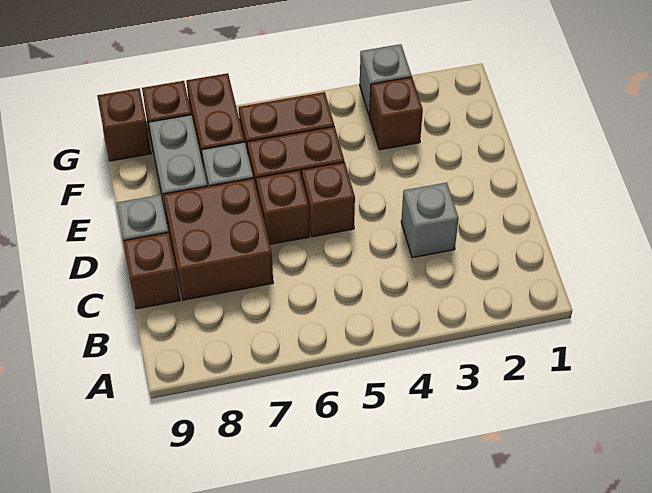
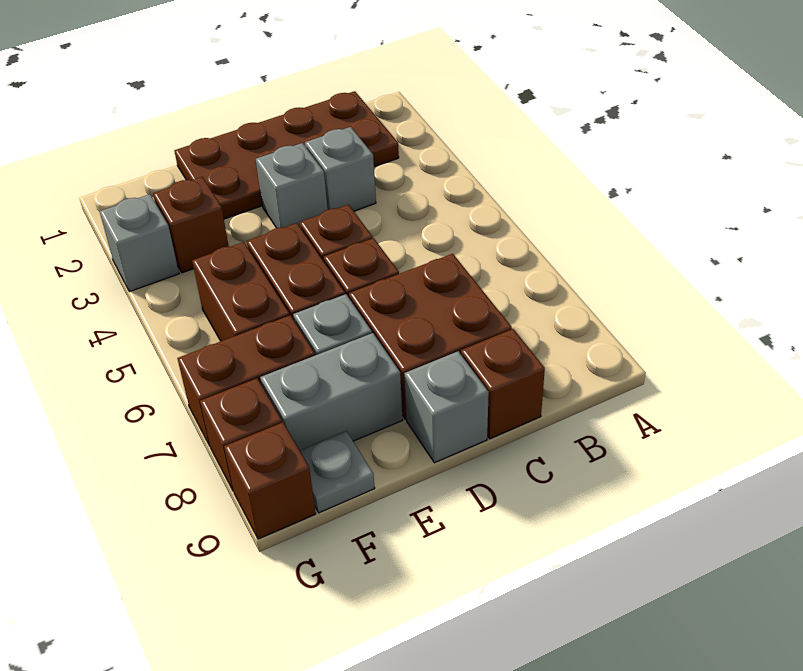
none -> brown 2x4 plate [174,91,399,219]
none -> grey 1x1 brick [256,143,328,228]
none -> grey 1x1 plate [300,431,375,513]

